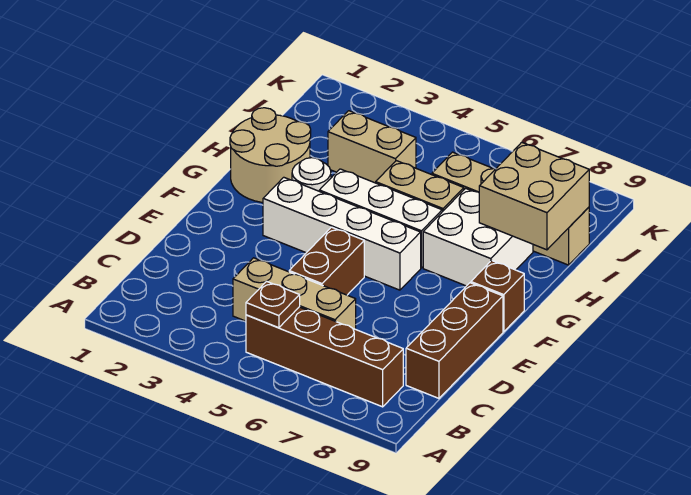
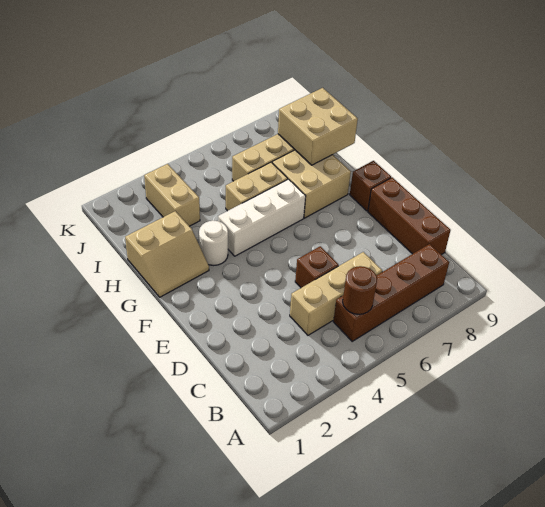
brown 1x1 plate [246,281,300,328] -> brown 1x1 round brick [343,266,377,314]
brown 1x2 brick [289,227,364,295] -> brown 1x1 brick [295,246,339,288]
white 1x4 brick [263,177,421,290] -> none
tan 2x2 round brick [230,108,311,202] -> tan 2x2 slope [125,211,209,297]
white 2x2 brick [423,188,533,286] -> tan 2x2 brick [272,150,351,218]
tan 1x2 brick [328,111,416,183] -> tan 1x2 brick turned to [144,164,200,226]

